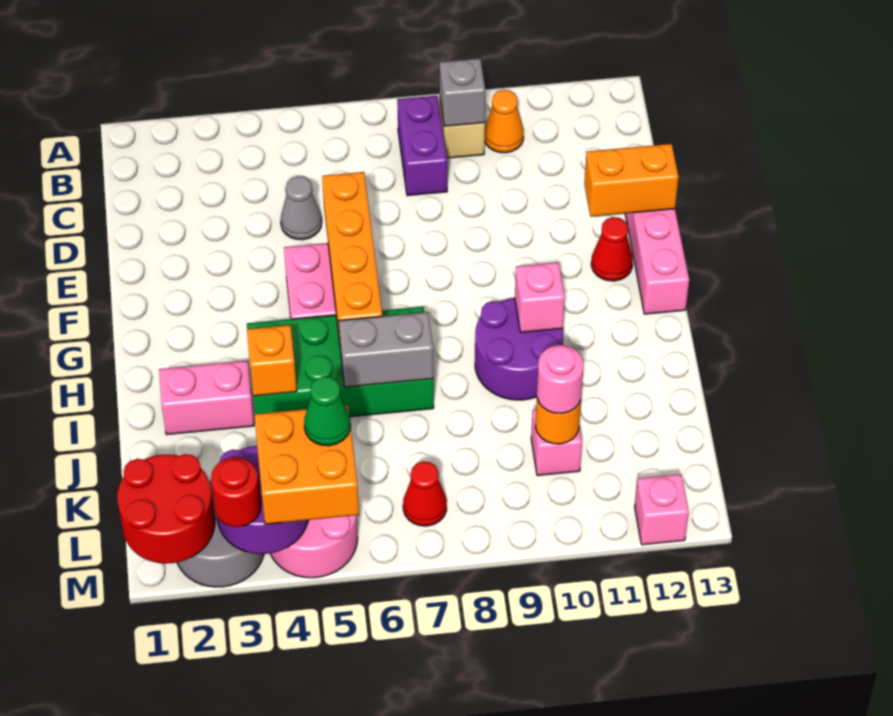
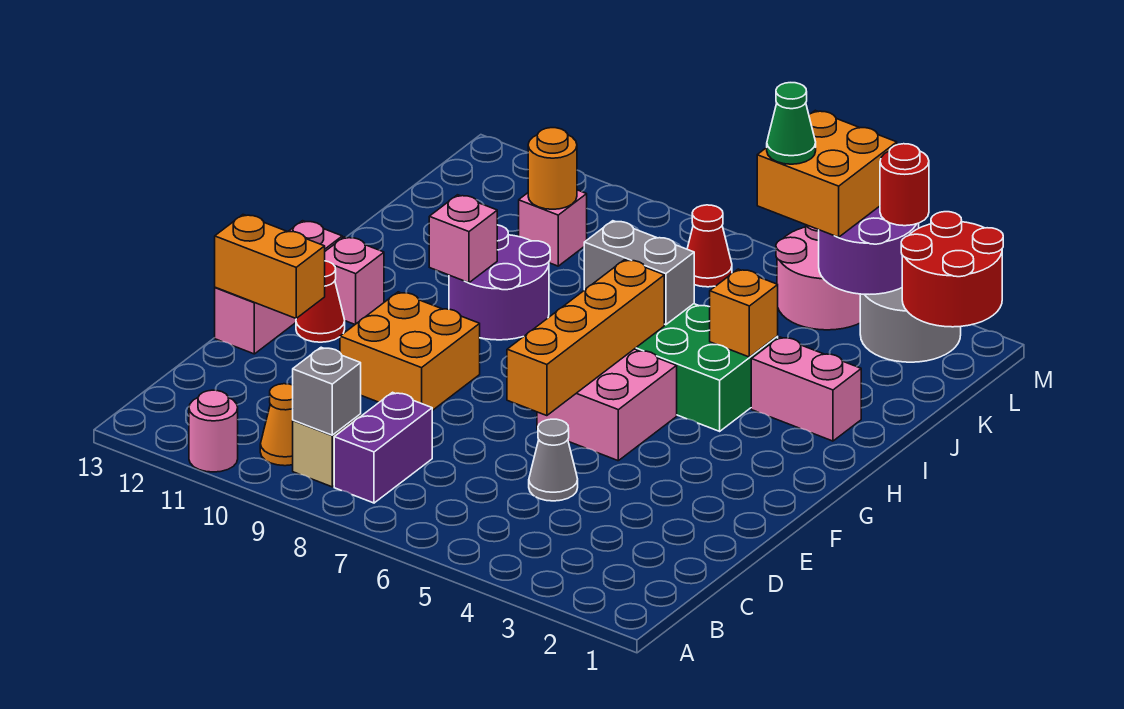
none -> orange 2x2 brick [340,292,480,411]
pink 1x1 round brick [537,345,583,414] -> pink 1x1 round brick moved to [189,390,238,472]
pink 1x1 brick [635,474,689,545] -> pink 1x1 brick moved to [325,237,384,324]

